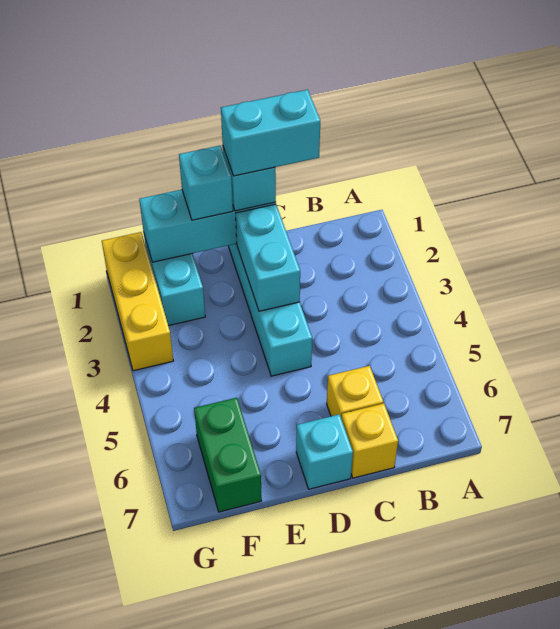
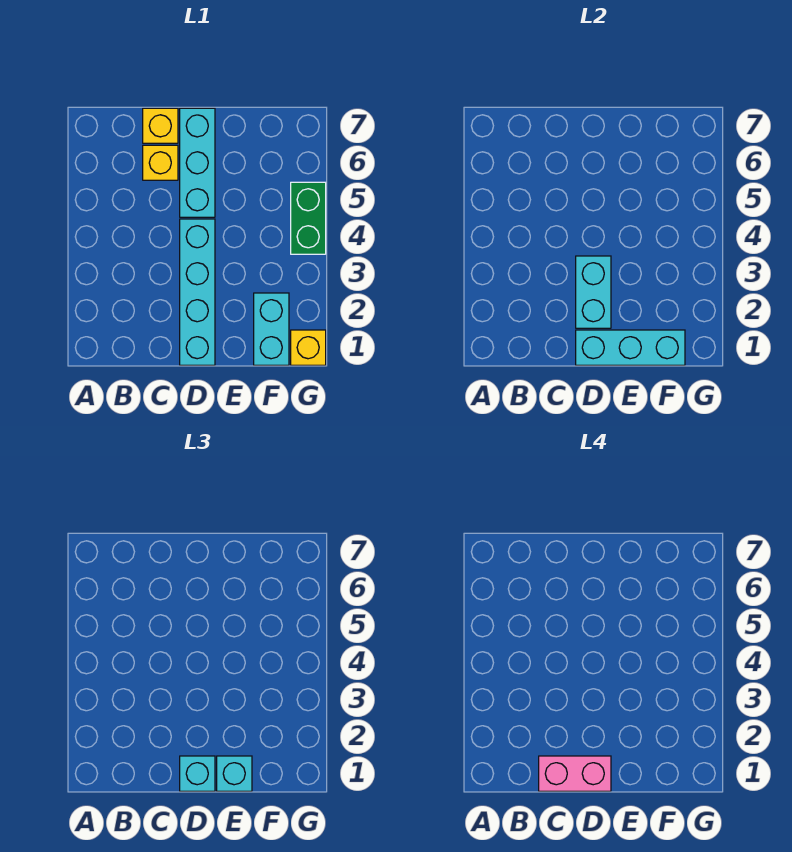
cyan 1x2 brick [221,90,320,176] -> pink 1x2 brick [539,756,611,791]
cyan 1x1 brick [296,415,353,489] -> cyan 1x3 brick [180,108,215,217]
green 1x2 brick [194,398,262,512] -> green 1x2 brick moved to [291,182,326,254]
yellow 1x3 brick [102,232,173,371] -> yellow 1x1 brick [291,330,326,365]

